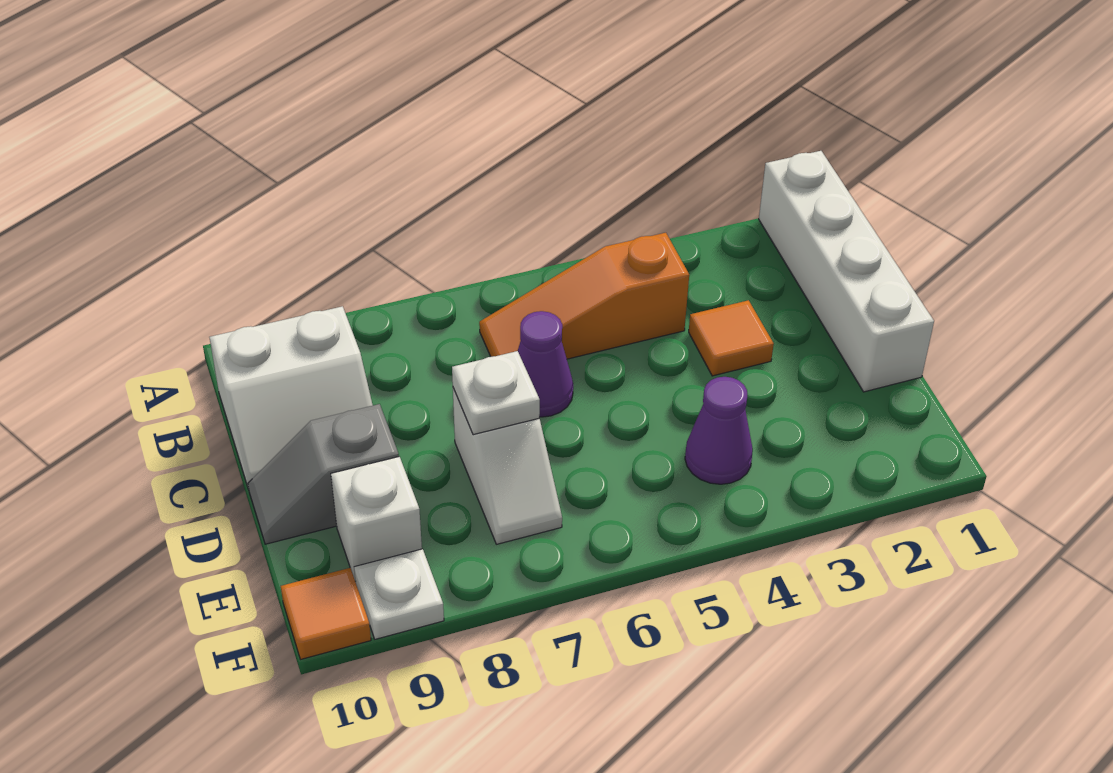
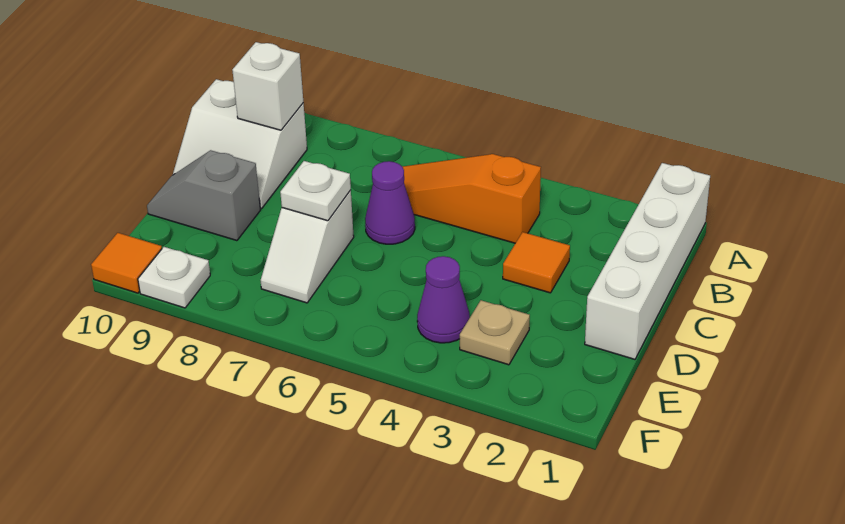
none -> tan 1x1 plate [460,300,530,365]
white 1x1 brick [331,457,422,579] -> white 1x1 brick moved to [232,42,303,130]

